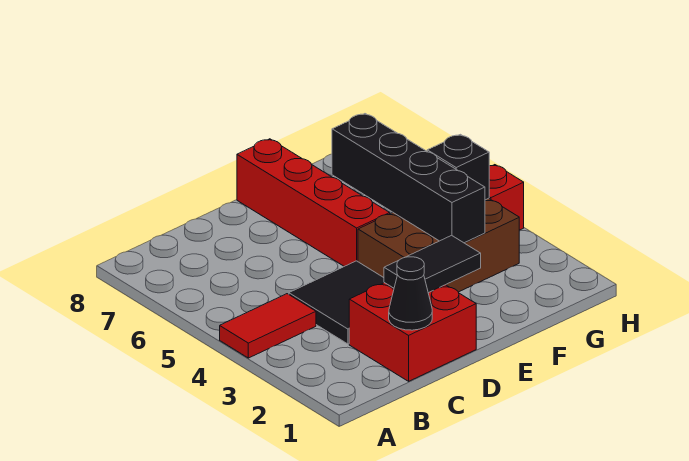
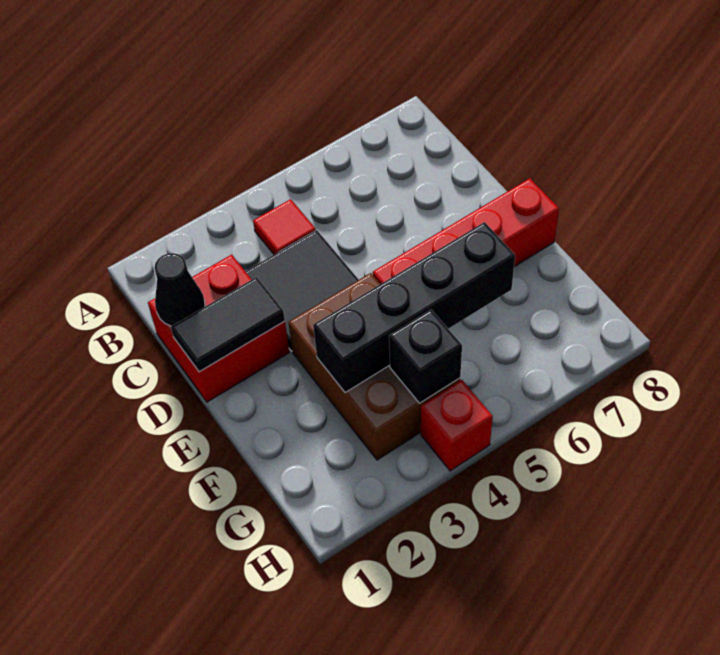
red 1x2 tile [220,294,316,358] -> red 1x1 tile [253,199,316,255]
black 1x2 tile [384,235,481,293] -> black 1x2 tile turned to [171,277,285,372]

